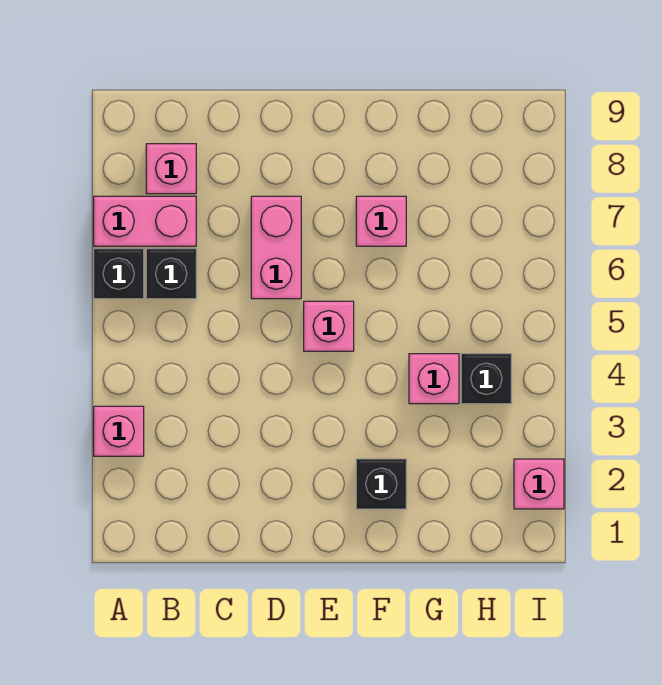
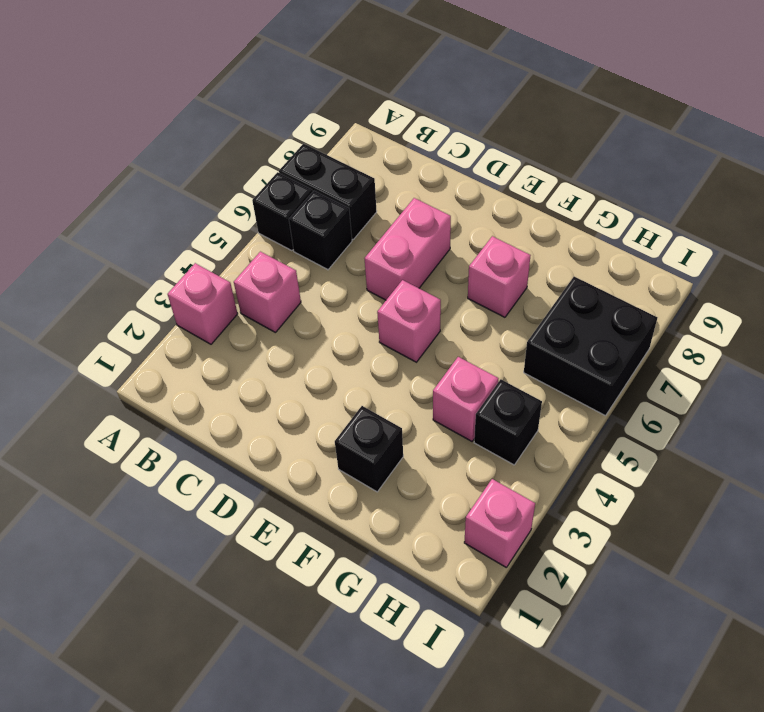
pink 1x2 brick [94,196,196,246] -> black 1x2 brick [279,144,377,239]
pink 1x1 brick [146,144,196,194] -> pink 1x1 brick moved to [234,252,301,332]
none -> black 2x2 brick [524,277,658,416]

